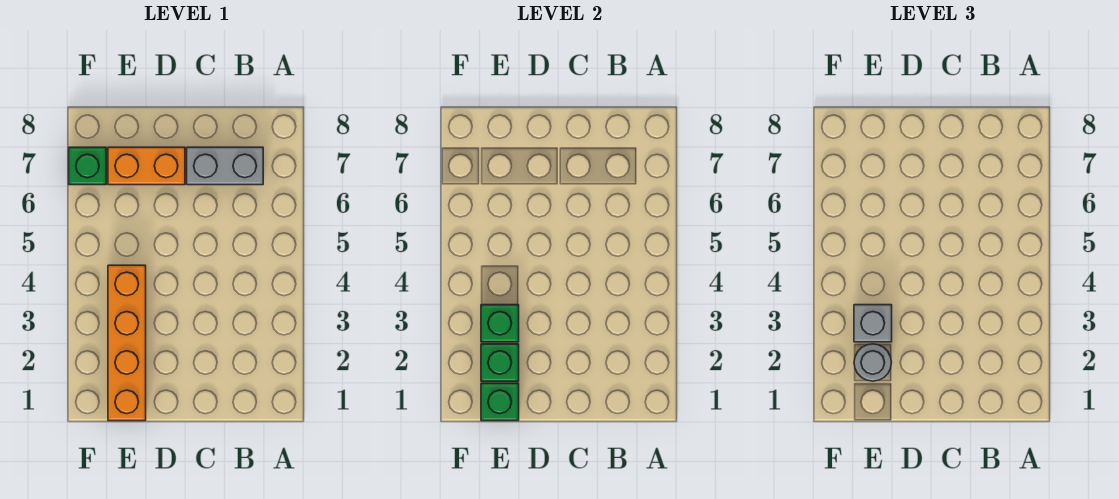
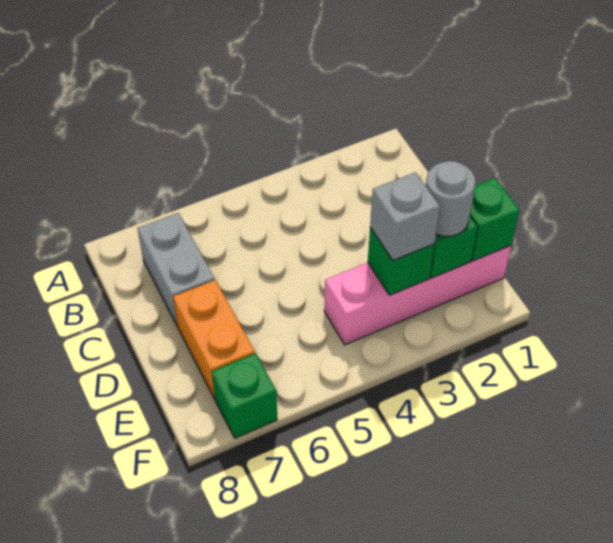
orange 1x4 brick [108,265,146,421] -> pink 1x4 brick [324,246,511,345]

